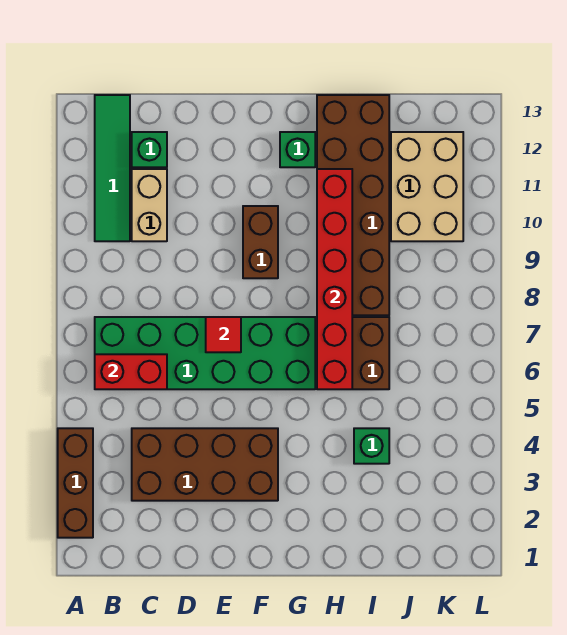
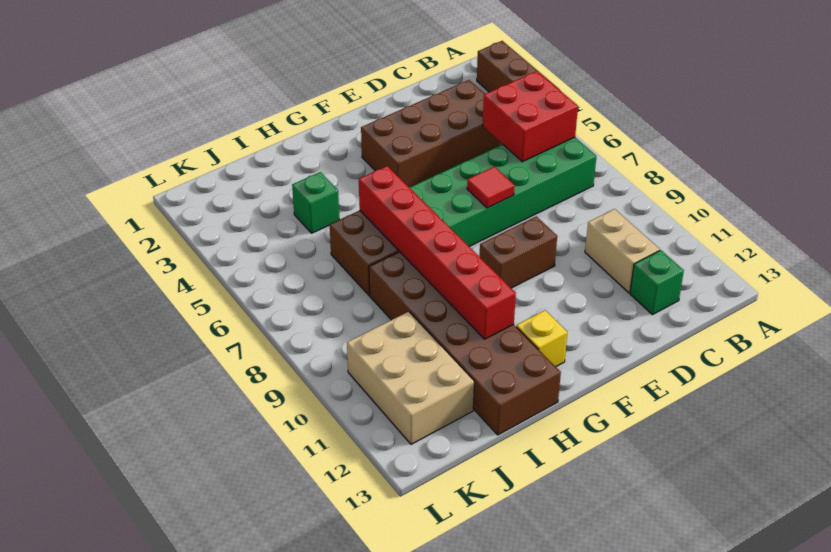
red 1x2 brick [95,354,167,389] -> red 2x2 brick [483,71,578,162]
green 1x4 tile [95,95,130,241] -> none
brown 1x2 brick [243,206,278,278] -> brown 1x2 brick turned to [480,216,557,288]
green 1x1 brick [280,132,315,167] -> yellow 1x1 brick [516,310,567,367]

